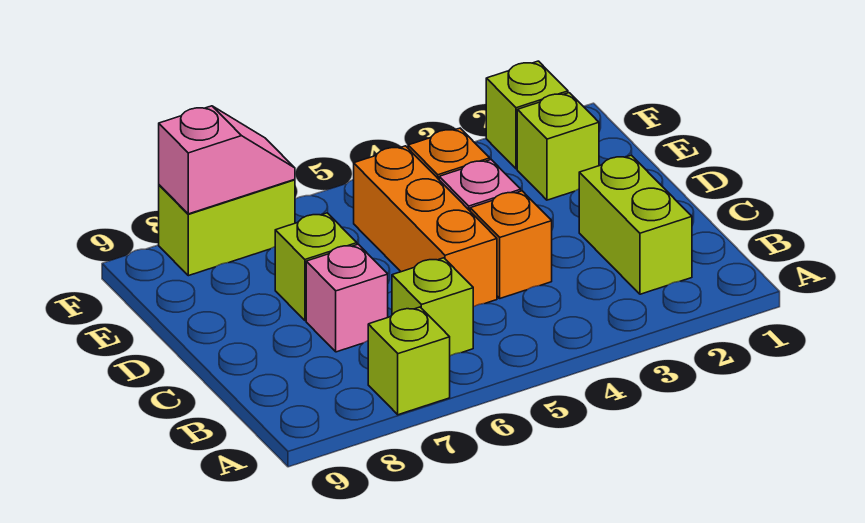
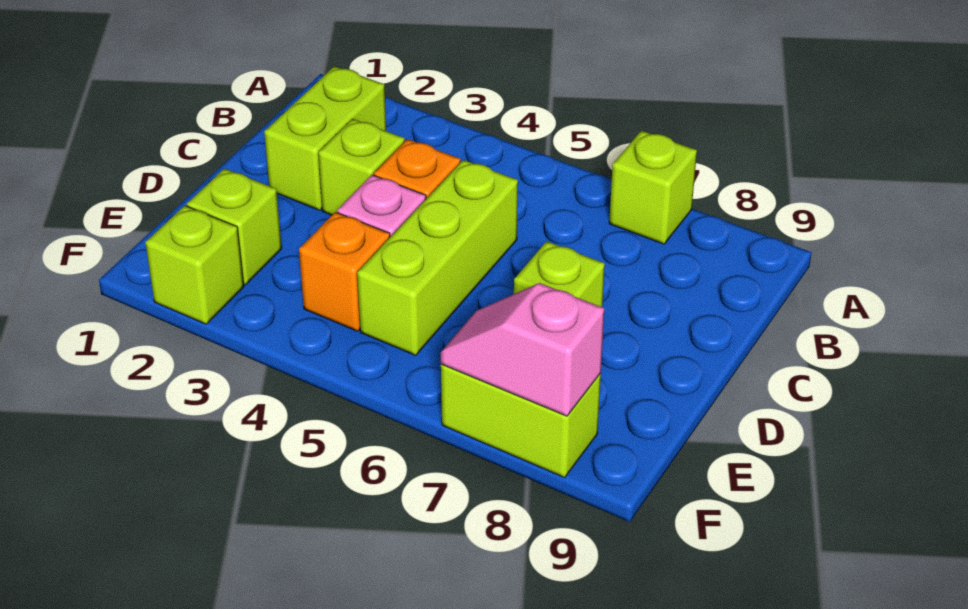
lime 1x1 brick [392,258,473,356] -> lime 1x1 brick moved to [318,119,405,215]
orange 1x3 brick [354,146,497,307] -> lime 1x3 brick [357,160,518,355]
pink 1x1 brick [306,244,388,352] -> none

